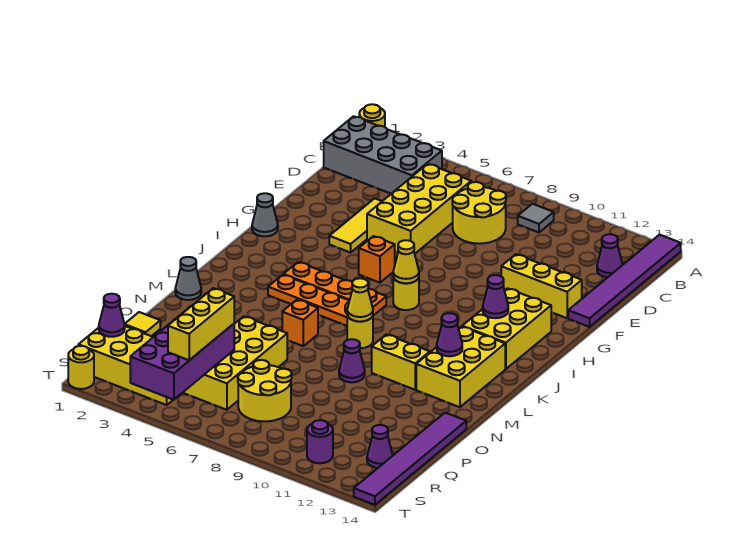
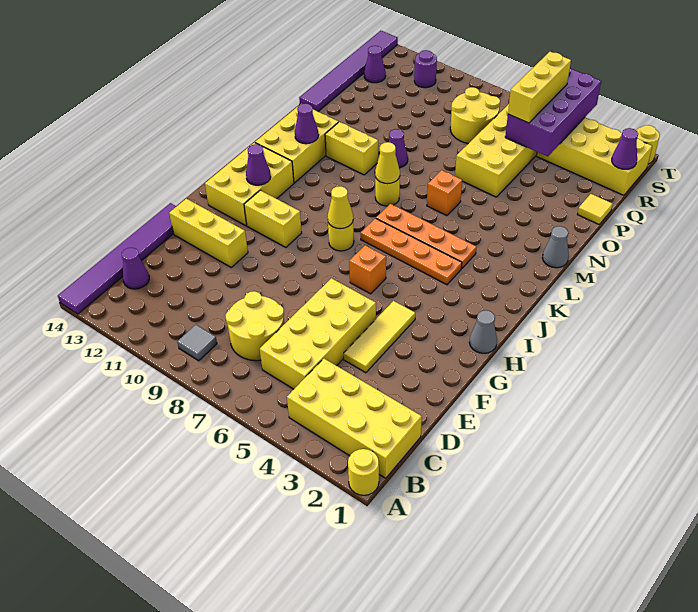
grey 2x4 brick [324,116,442,194] -> yellow 2x4 brick [287,359,422,478]
none -> yellow 1x2 brick [244,190,302,247]

